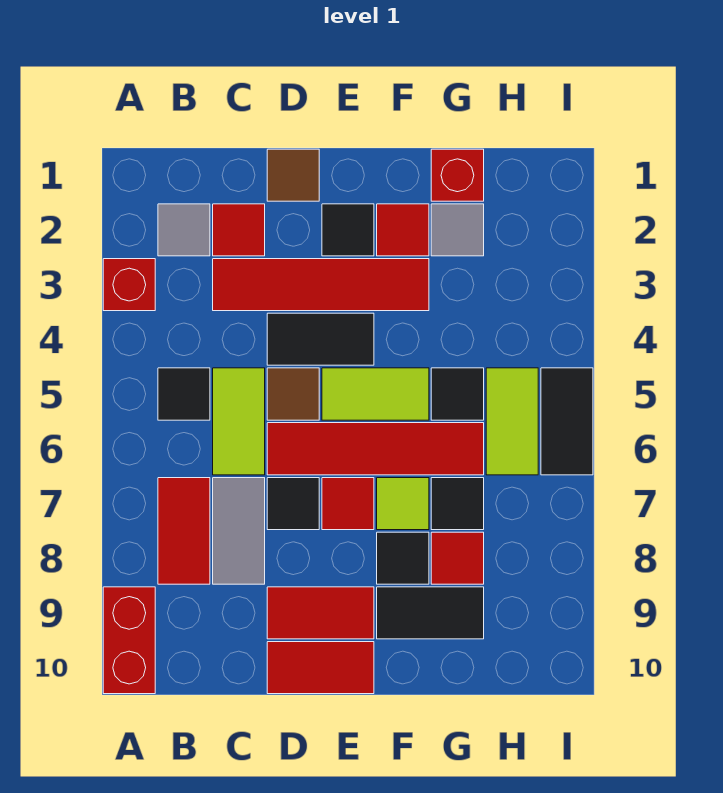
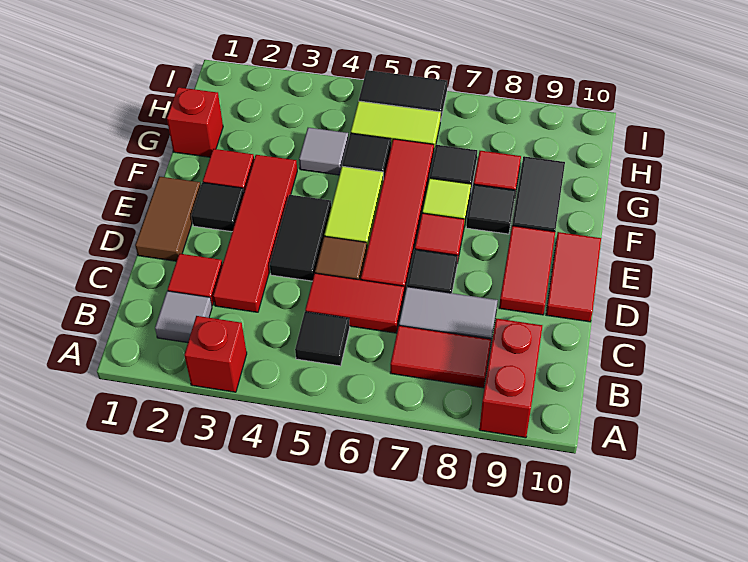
red 1x2 brick [103,587,155,694] -> red 1x2 brick turned to [479,318,542,438]
lime 1x2 tile [213,368,265,475] -> red 1x2 tile [305,273,404,333]
brown 1x1 tile [267,149,319,201] -> brown 1x2 tile [135,176,201,261]
grey 1x1 tile [431,204,484,256] -> grey 1x1 tile moved to [299,128,348,175]

